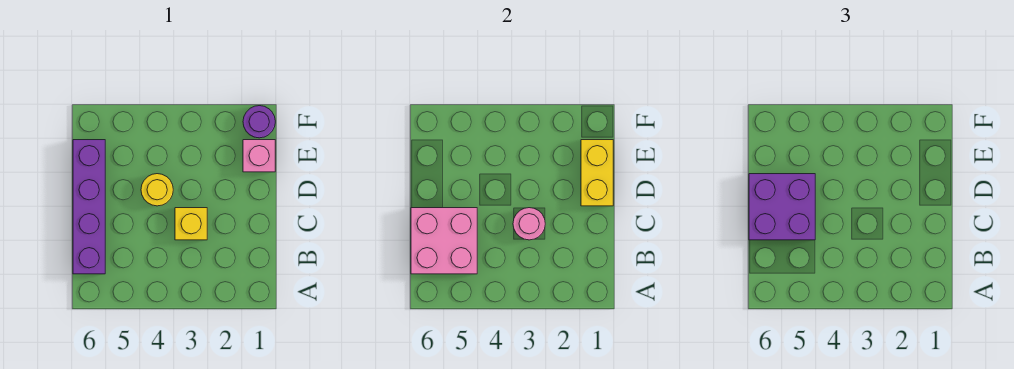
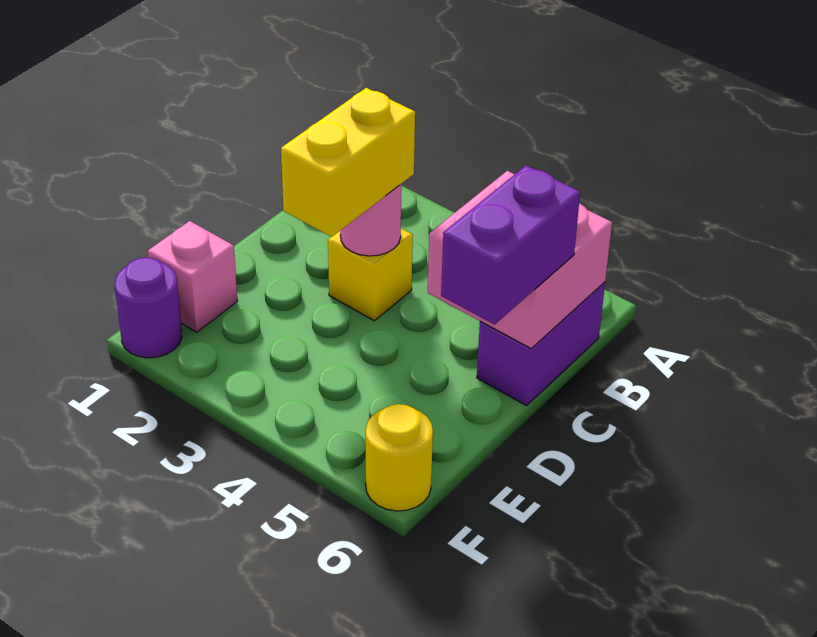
purple 1x4 brick [73,140,105,274] -> purple 1x2 brick [477,282,605,406]
purple 2x2 brick [749,174,815,240] -> purple 1x2 brick [441,165,580,325]
yellow 1x2 brick [581,140,613,206] -> yellow 1x2 brick moved to [281,88,415,237]
yellow 1x1 round brick [141,174,173,206] -> yellow 1x1 round brick moved to [366,404,433,511]

